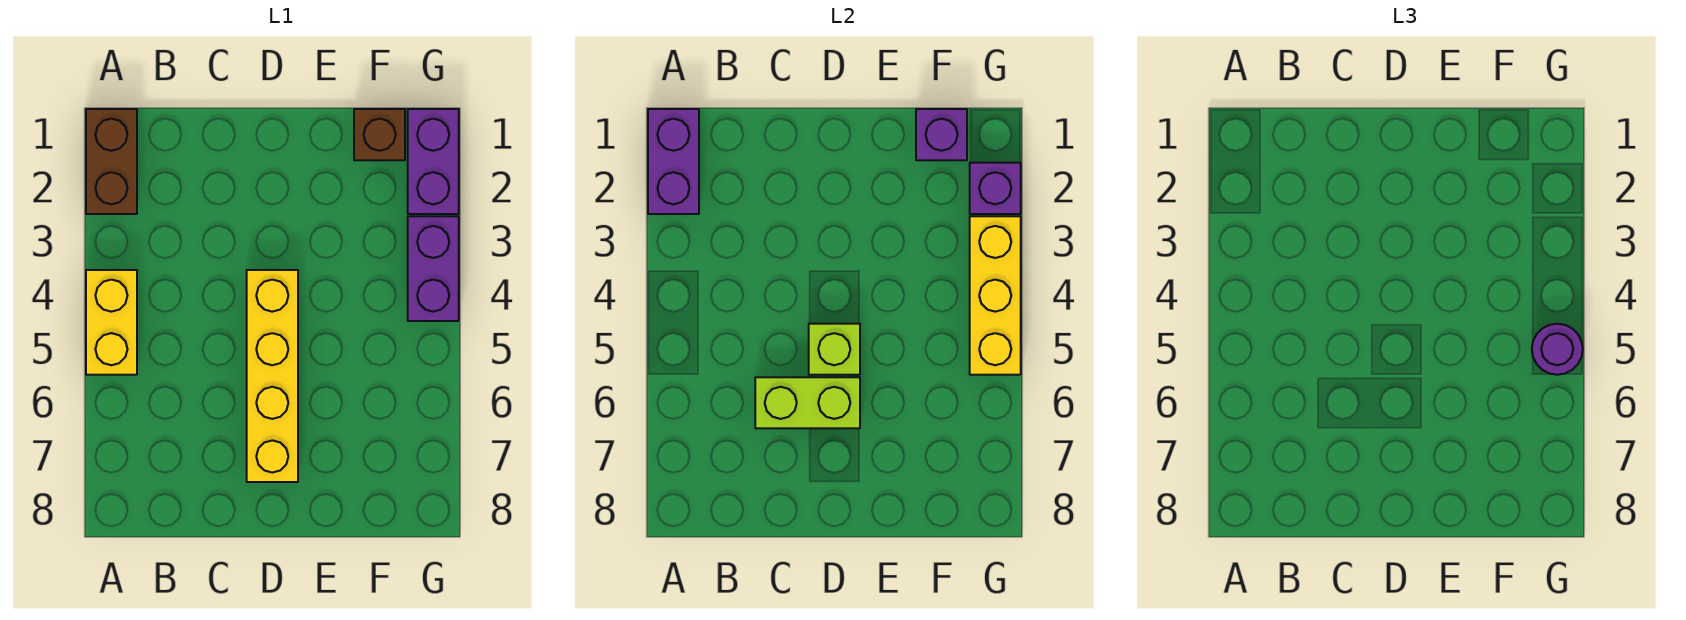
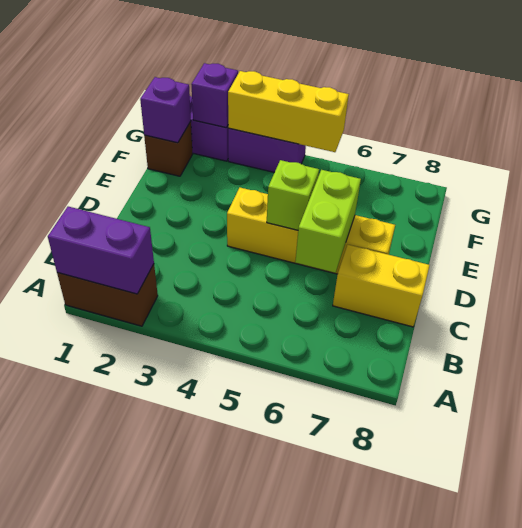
yellow 1x2 brick [86,270,137,375] -> yellow 1x2 brick moved to [333,245,430,327]
purple 1x1 round brick [1532,324,1583,375] -> none

